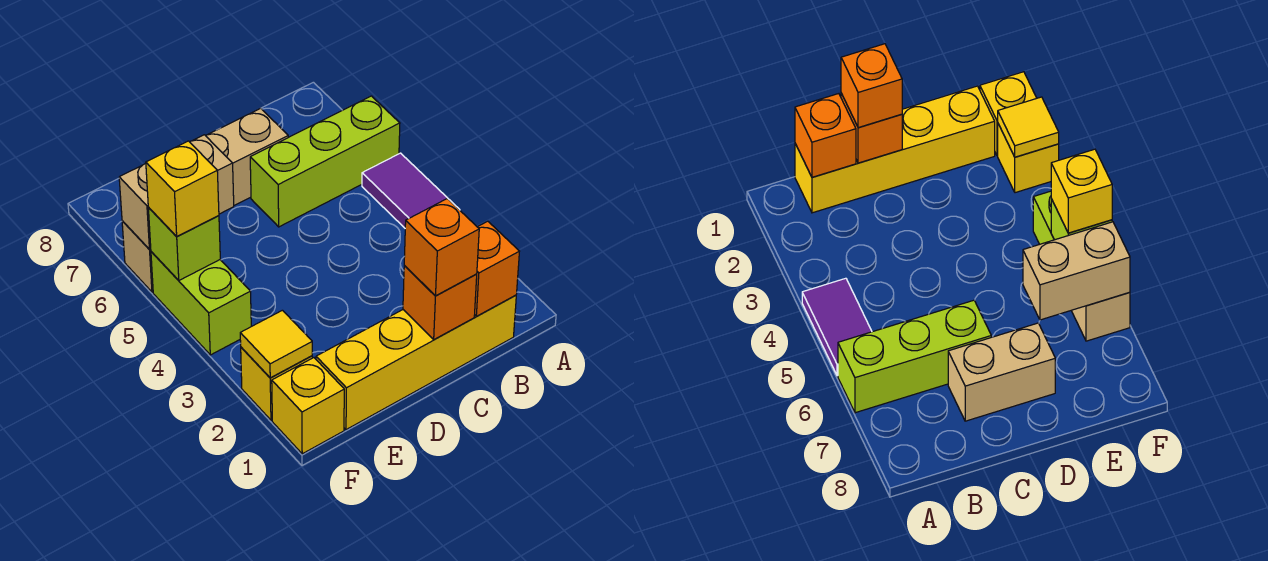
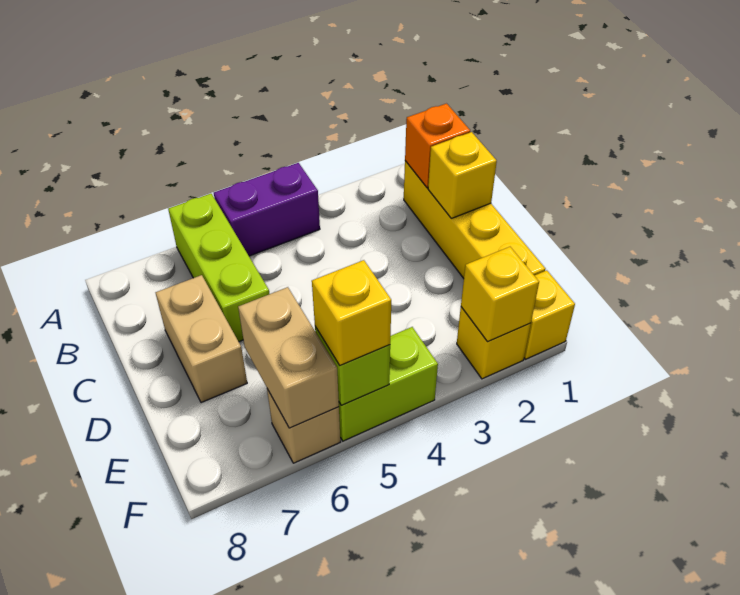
purple 1x2 tile [362,153,460,228] -> purple 1x2 brick [214,163,320,256]
orange 1x1 brick [403,265,477,339] -> yellow 1x1 brick [428,132,497,218]
orange 1x1 brick [404,199,479,296] -> none
yellow 1x1 tile [240,310,312,378] -> yellow 1x1 brick [461,247,539,342]

